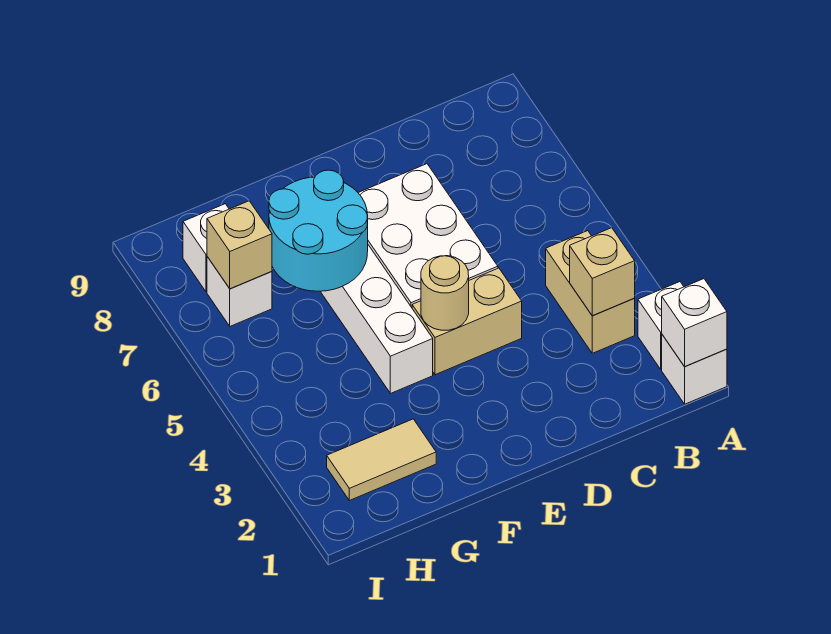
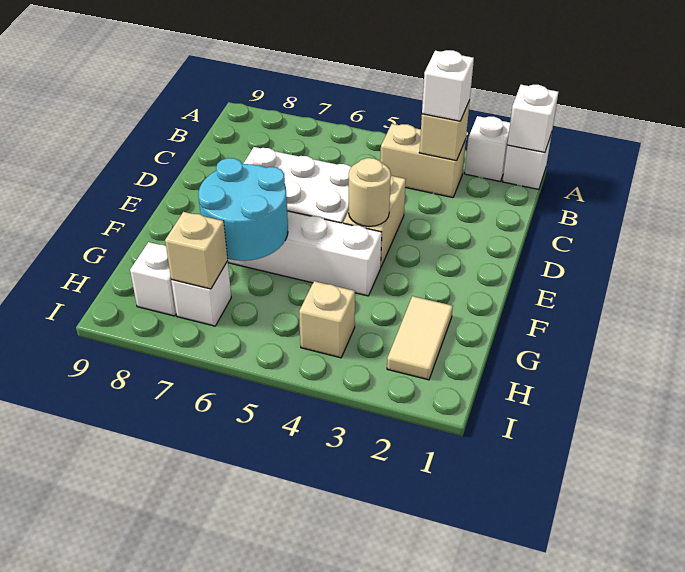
none -> white 1x1 brick [422,50,474,121]
none -> tan 1x1 brick [299,281,355,358]

